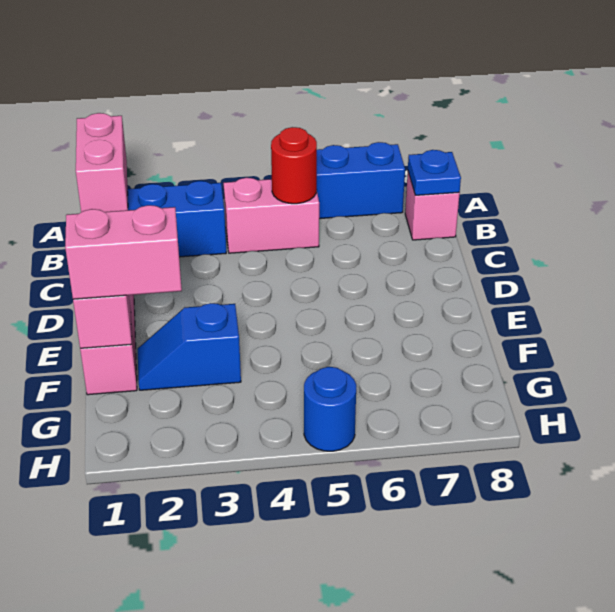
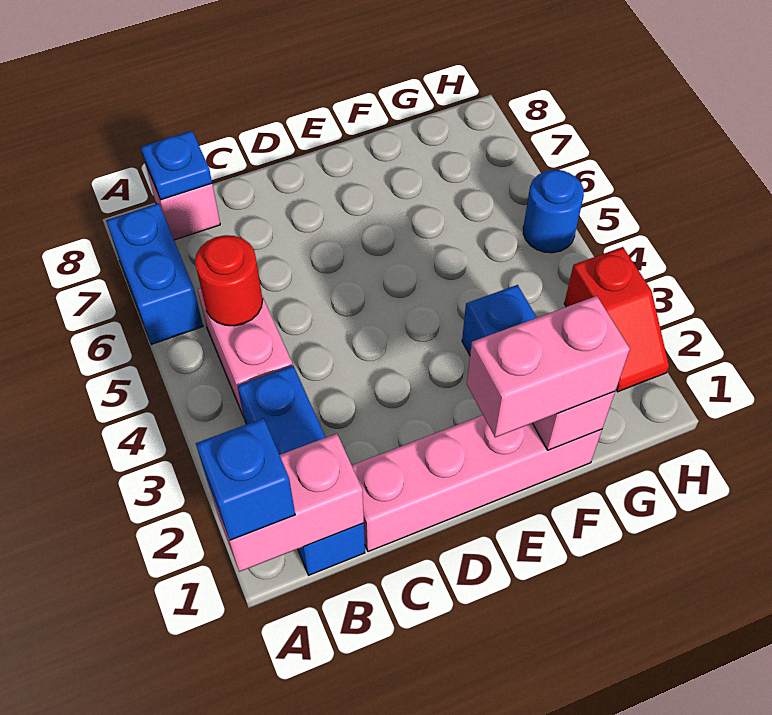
none -> blue 1x1 brick [196,418,295,540]
pink 1x2 brick [65,205,182,299] -> pink 1x2 brick turned to [467,296,630,437]
none -> red 1x2 slope [564,247,669,392]

